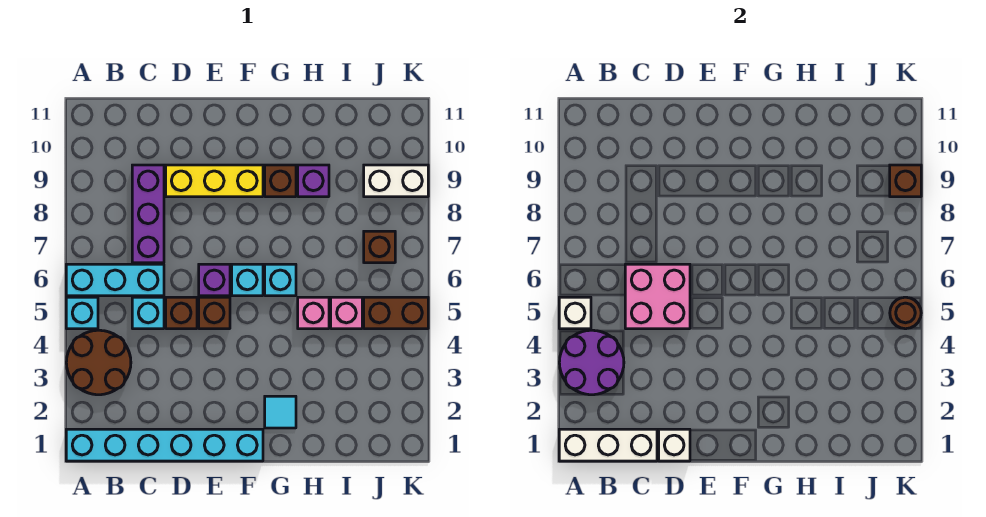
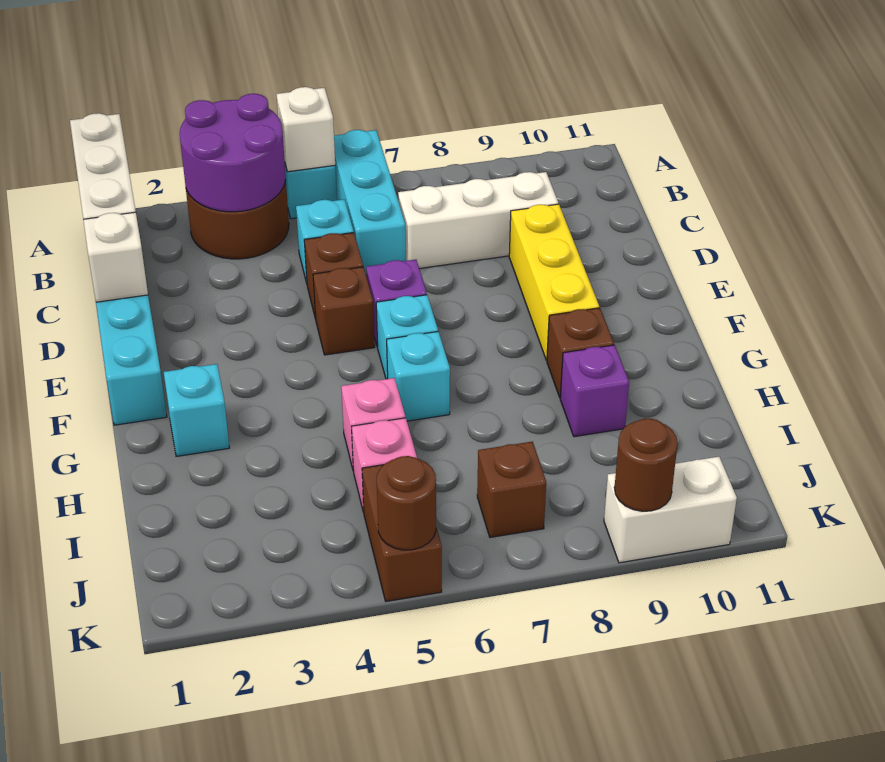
pink 2x2 brick [625,264,690,329] -> none
purple 1x3 brick [132,165,164,263] -> white 1x3 brick [398,172,558,269]
cyan 1x1 tile [265,396,296,428] -> cyan 1x1 brick [164,364,229,456]
white 1x2 brick [364,165,428,197] -> white 1x2 brick turned to [604,457,737,563]
brown 1x1 brick [890,165,921,197] -> brown 1x1 round brick [614,419,678,511]

